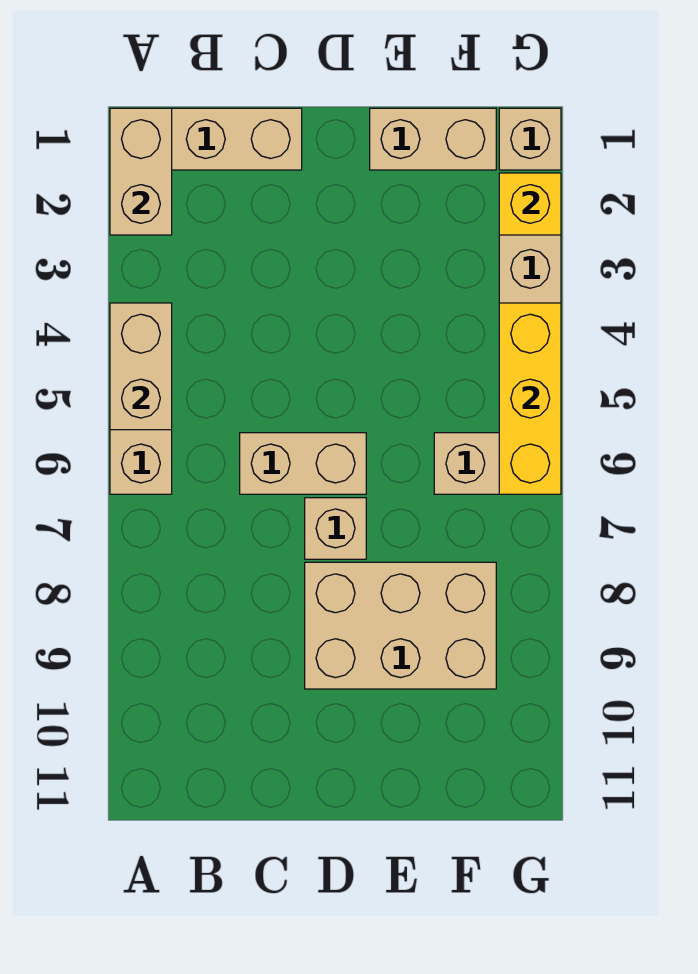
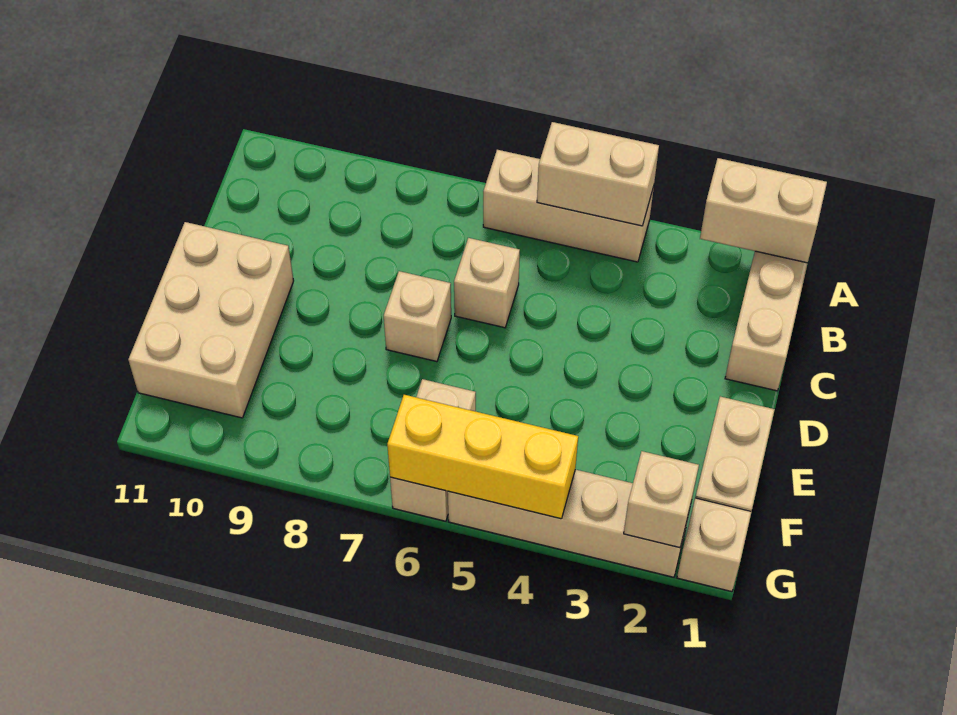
tan 1x2 brick [240,433,366,494] -> tan 1x1 brick [454,238,520,328]
tan 2x3 brick [305,562,496,689] -> tan 2x3 brick moved to [128,222,294,418]
yellow 1x1 brick [499,173,561,235] -> tan 1x1 brick [624,451,699,548]

